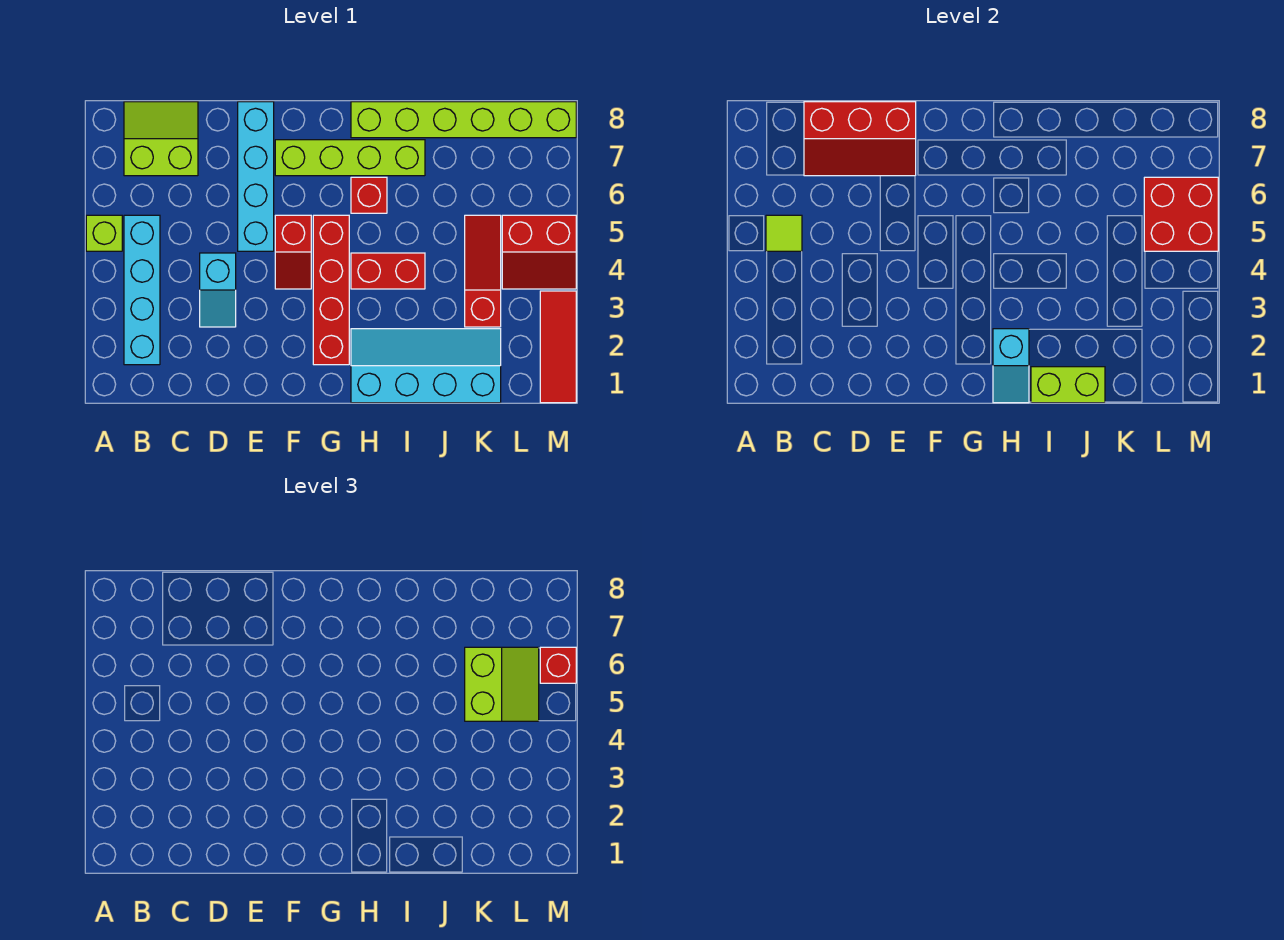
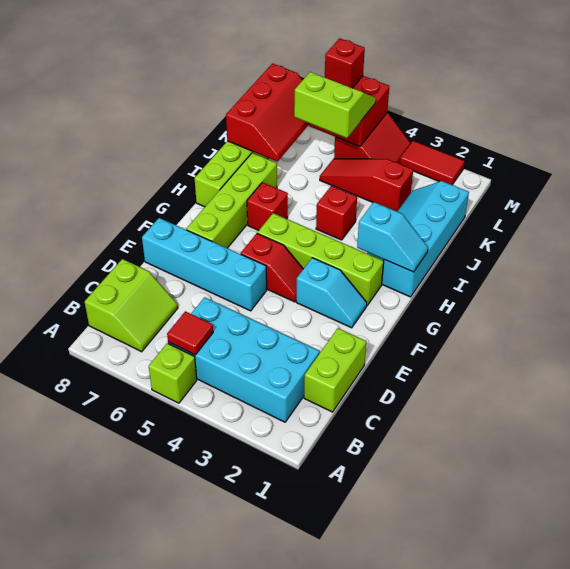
cyan 1x4 brick [124,215,160,365] -> cyan 2x4 brick [168,297,320,422]
lime 1x1 tile [766,215,802,251] -> red 1x1 tile [167,311,213,355]
lime 2x2 slope [124,102,198,176] -> lime 2x2 slope turned to [85,259,178,352]
red 2x3 slope [804,102,916,176] -> red 2x3 slope moved to [226,64,309,162]
cyan 1x2 slope [200,253,236,327] -> cyan 1x2 slope moved to [296,258,367,328]
red 1x4 brick [313,215,349,365] -> lime 1x4 brick [257,213,384,305]
red 1x2 brick [351,253,425,289] -> red 1x1 brick [316,186,357,240]
lime 1x2 brick [1031,367,1105,403] -> lime 1x2 brick moved to [304,328,366,412]
red 1x3 tile [540,291,576,403] -> red 1x2 tile [399,141,465,185]

